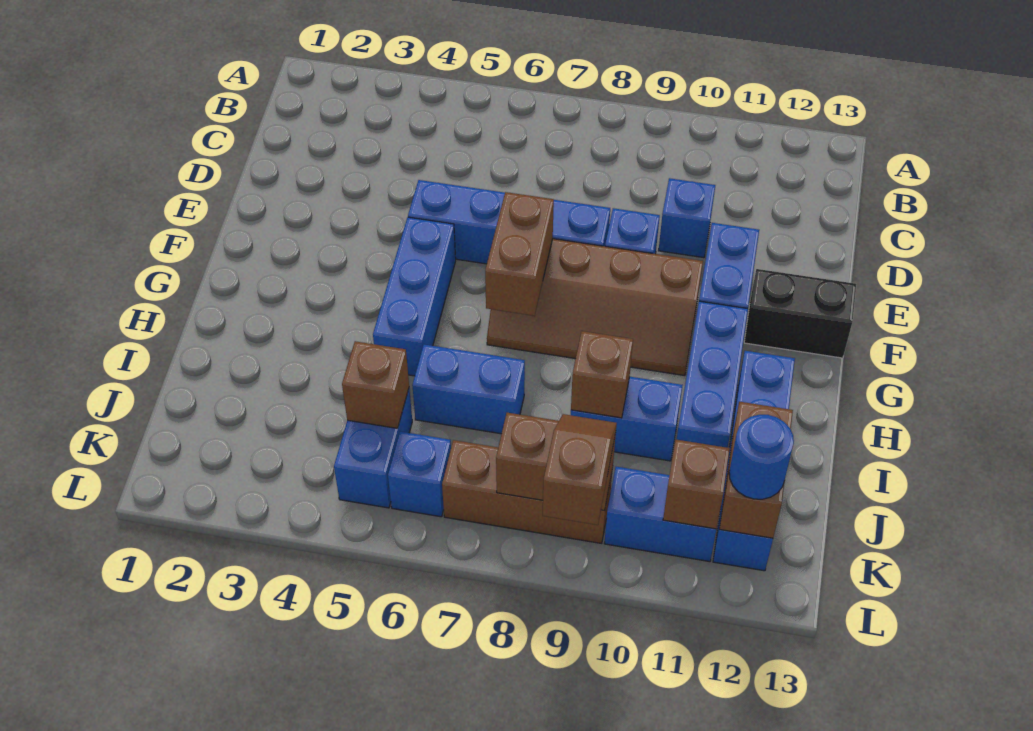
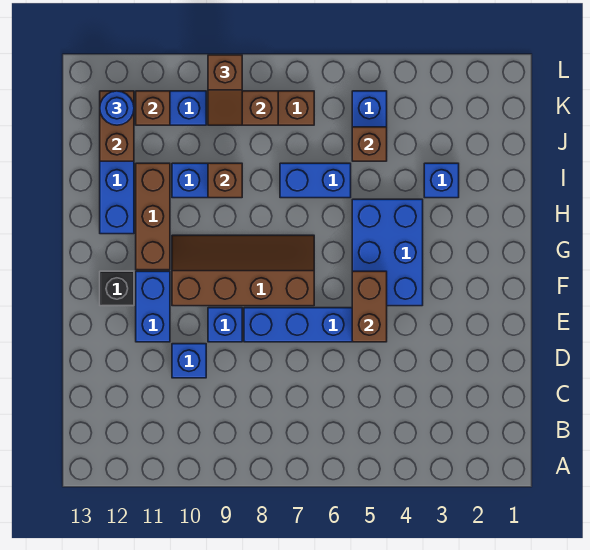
blue 1x3 brick [373,217,456,376] -> blue 2x3 brick [352,199,423,306]
brown 1x2 brick [485,192,554,316] -> brown 1x2 brick moved to [352,271,387,342]
black 1x2 brick [744,269,856,358] -> black 1x1 brick [100,271,134,306]
blue 1x3 brick [677,301,748,448] -> brown 1x3 brick [136,163,170,270]
blue 1x1 brick [388,432,451,517] -> blue 1x1 brick moved to [424,163,459,198]

